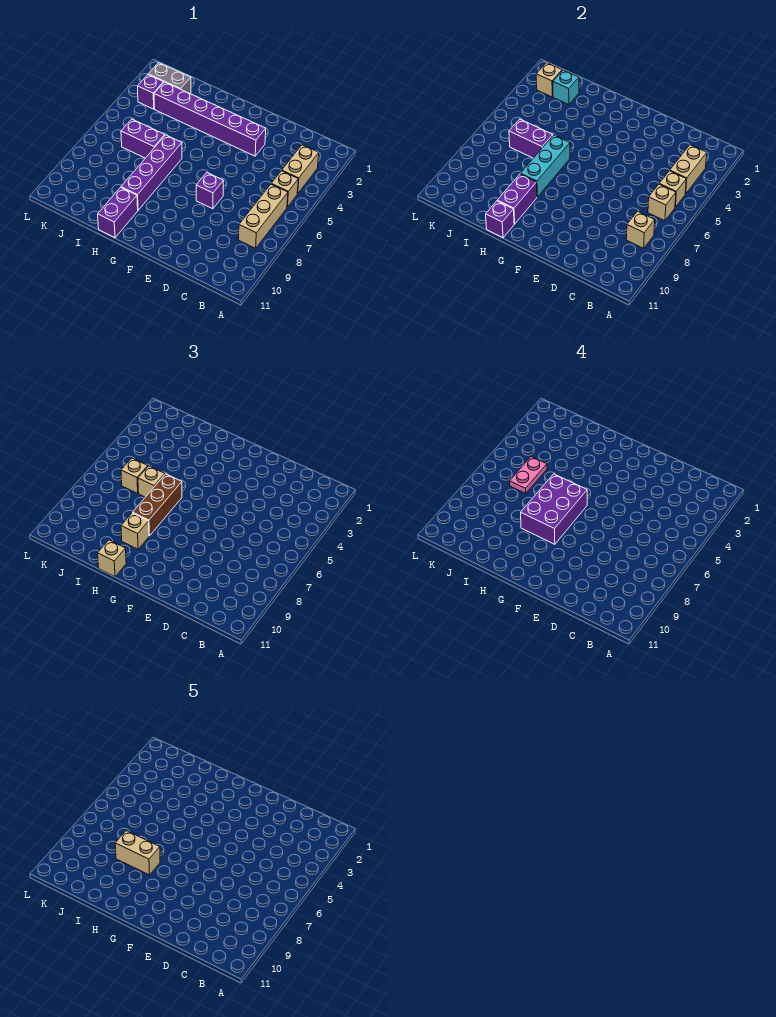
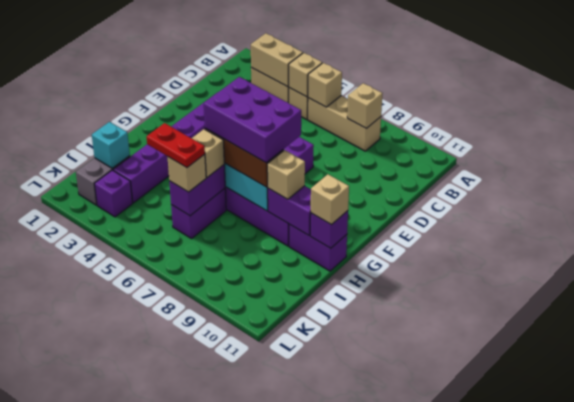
tan 1x2 brick [115,831,160,875] -> none
pink 1x2 plate [510,457,547,493] -> red 1x2 plate [147,123,205,168]
tan 1x1 brick [536,63,562,97] -> none

